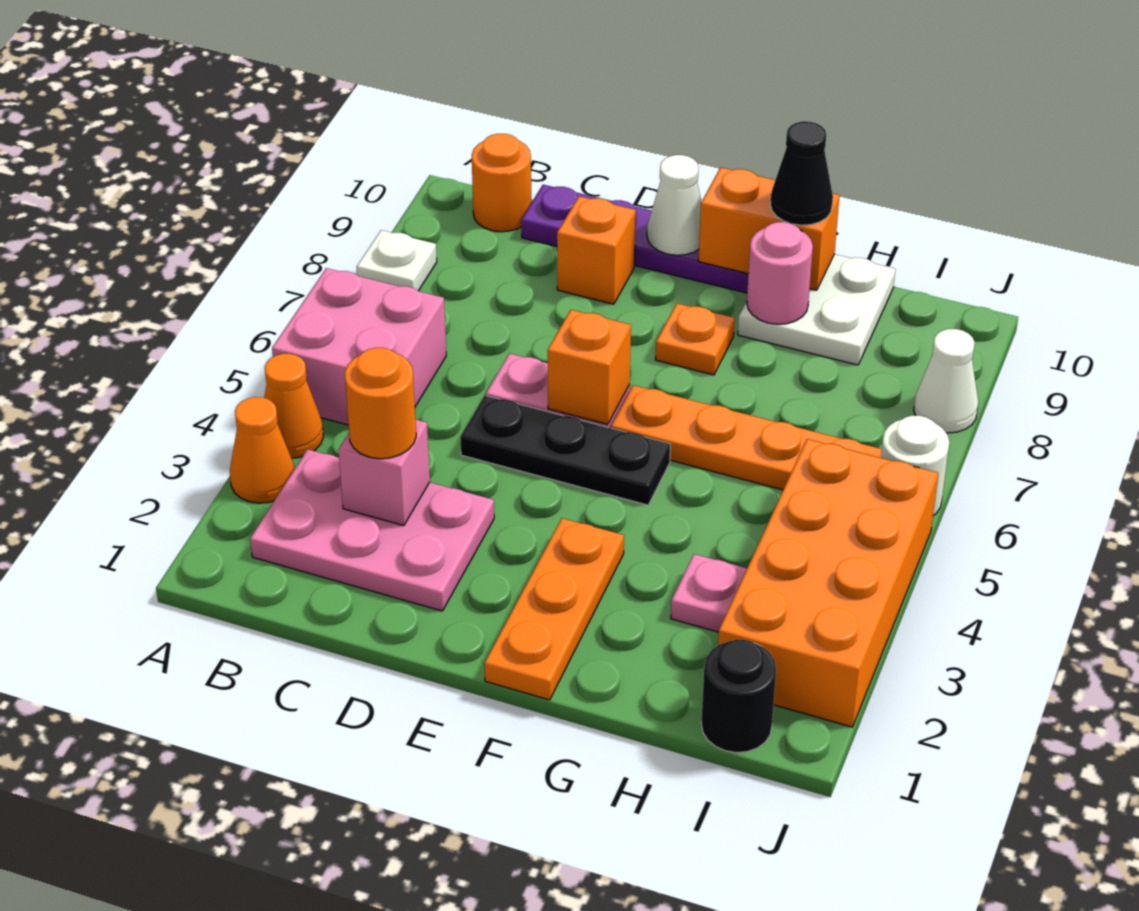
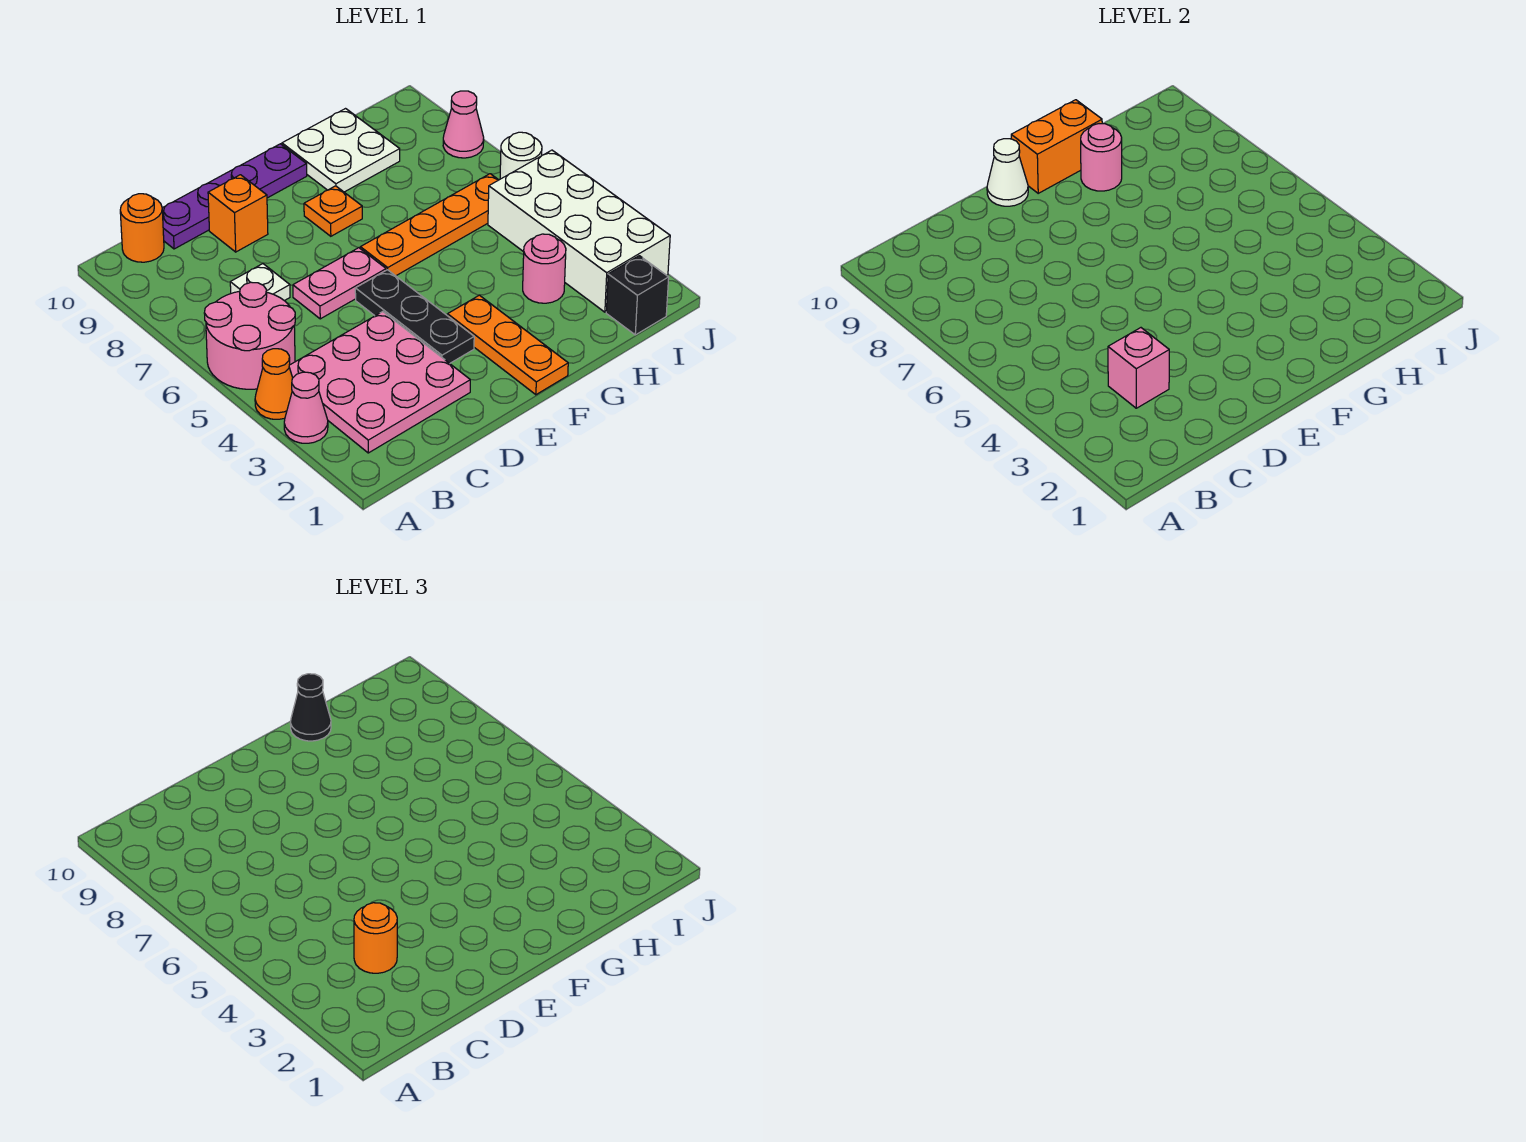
orange 1x1 cone [230,397,294,503] -> pink 1x1 cone [284,372,328,443]
pink 2x2 brick [272,268,446,425] -> pink 2x2 round brick [204,282,295,389]
white 1x1 plate [357,230,437,291] -> white 1x1 plate moved to [230,264,290,301]
pink 2x3 plate [250,449,494,611] -> pink 3x3 plate [289,312,470,453]
black 1x3 plate [460,396,670,505] -> black 1x3 plate turned to [355,270,474,363]
orange 1x1 brick [548,310,631,424] -> none
pink 1x1 plate [671,554,747,632] -> pink 1x1 round brick [523,234,566,303]
black 1x1 round brick [701,640,776,753] -> black 1x1 brick [606,256,669,335]
orange 2x4 brick [718,439,938,727] -> white 2x4 brick [488,150,670,312]
white 1x1 cone [914,329,978,433] -> pink 1x1 cone [443,91,484,158]

